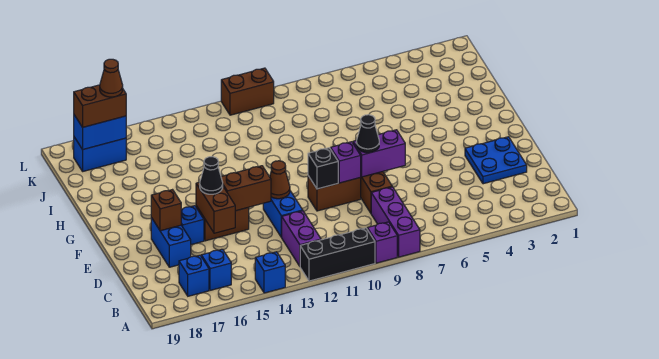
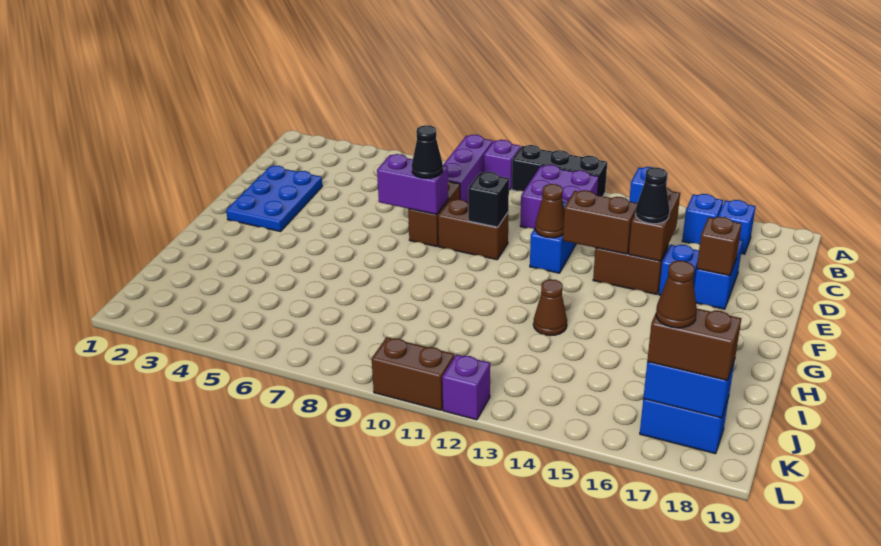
purple 1x2 brick [281,211,321,266] -> purple 2x2 brick [520,165,599,229]
blue 2x2 plate [465,137,527,184] -> blue 2x3 plate [226,165,322,232]
purple 1x1 brick [331,142,361,183] -> purple 1x1 brick moved to [442,354,490,420]
none -> brown 1x1 cone [533,279,567,336]

